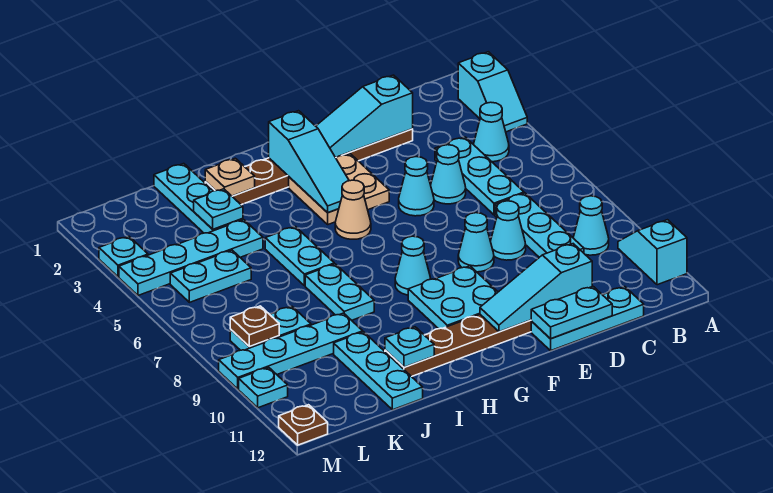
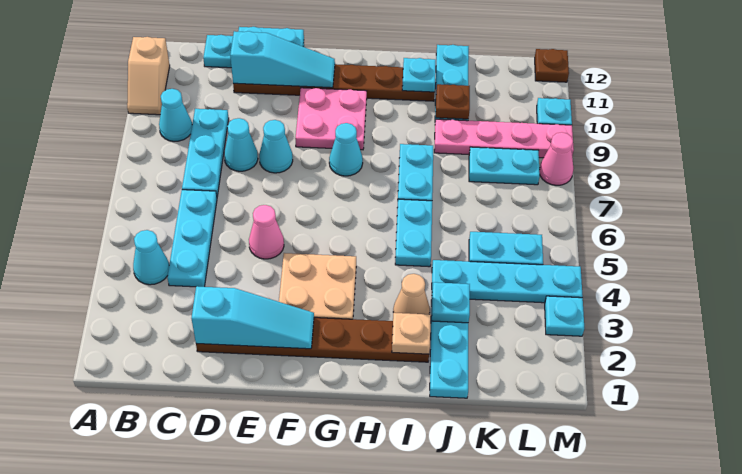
cyan 1x2 slope [458,52,527,132] -> none
cyan 1x2 slope [618,220,687,285] -> tan 1x2 slope [127,37,170,115]
cyan 1x1 cone [431,145,466,204] -> none
cyan 1x1 cone [399,157,434,216] -> pink 1x1 cone [249,205,284,259]
cyan 2x2 plate [408,266,498,329] -> pink 2x2 plate [295,88,367,150]
cyan 1x3 slope [269,111,349,213] -> none
tan 1x1 cone [335,180,371,239] -> tan 1x1 cone moved to [393,274,430,314]
cyan 1x4 plate [219,313,363,389] -> pink 1x4 plate [434,119,574,158]
brown 1x1 plate [230,306,279,346] -> brown 1x1 plate moved to [436,84,470,119]
none -> pink 1x1 cone [539,132,574,185]

